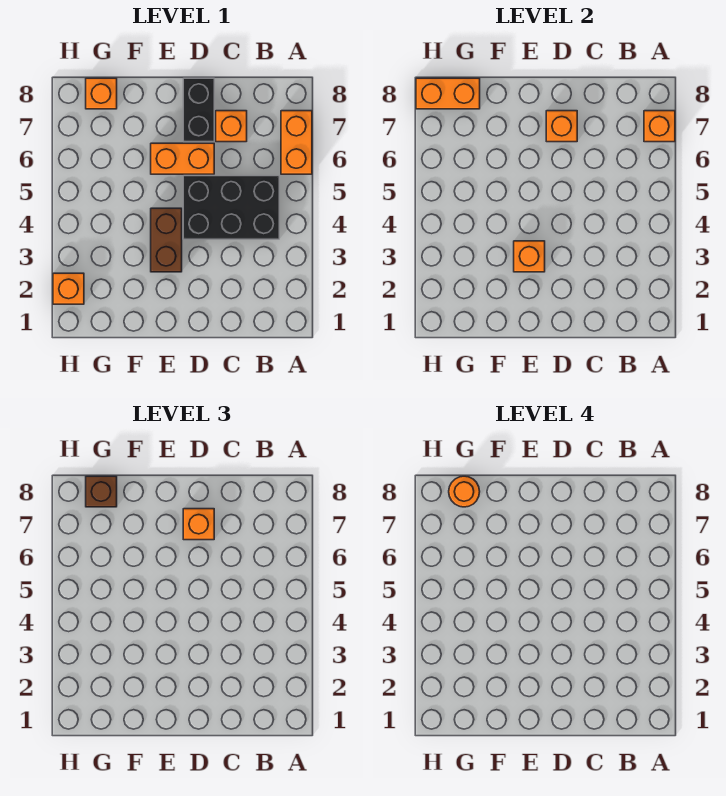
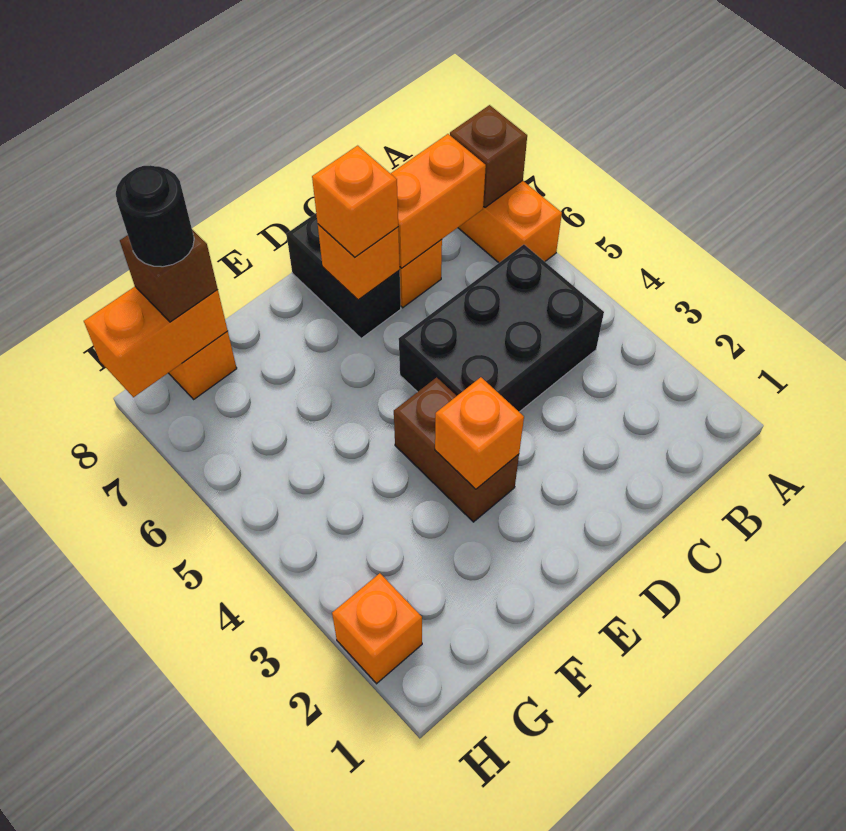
orange 1x1 brick [644,111,675,142] -> brown 1x1 brick [450,105,527,207]
orange 1x2 brick [151,143,214,174] -> orange 1x2 brick moved to [390,134,486,268]
orange 1x1 round brick [449,476,480,507] -> black 1x1 round brick [116,165,194,267]

